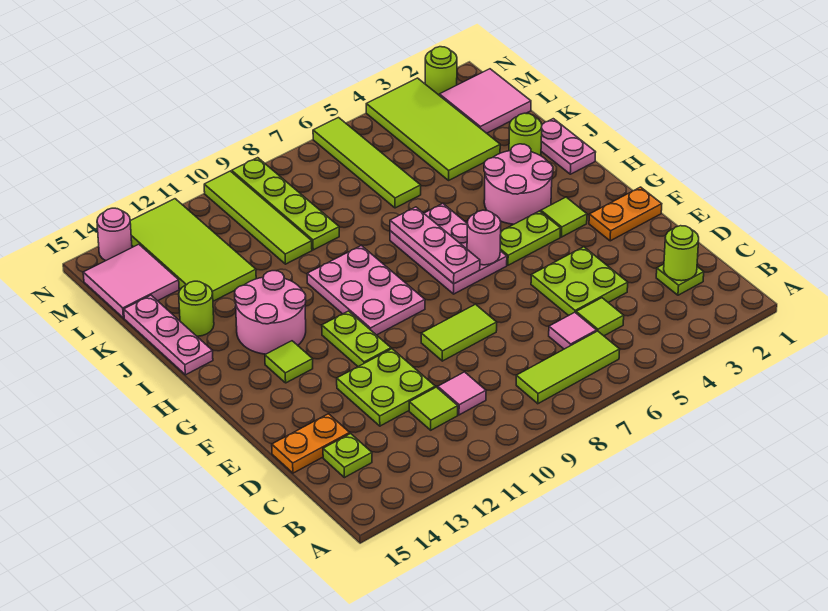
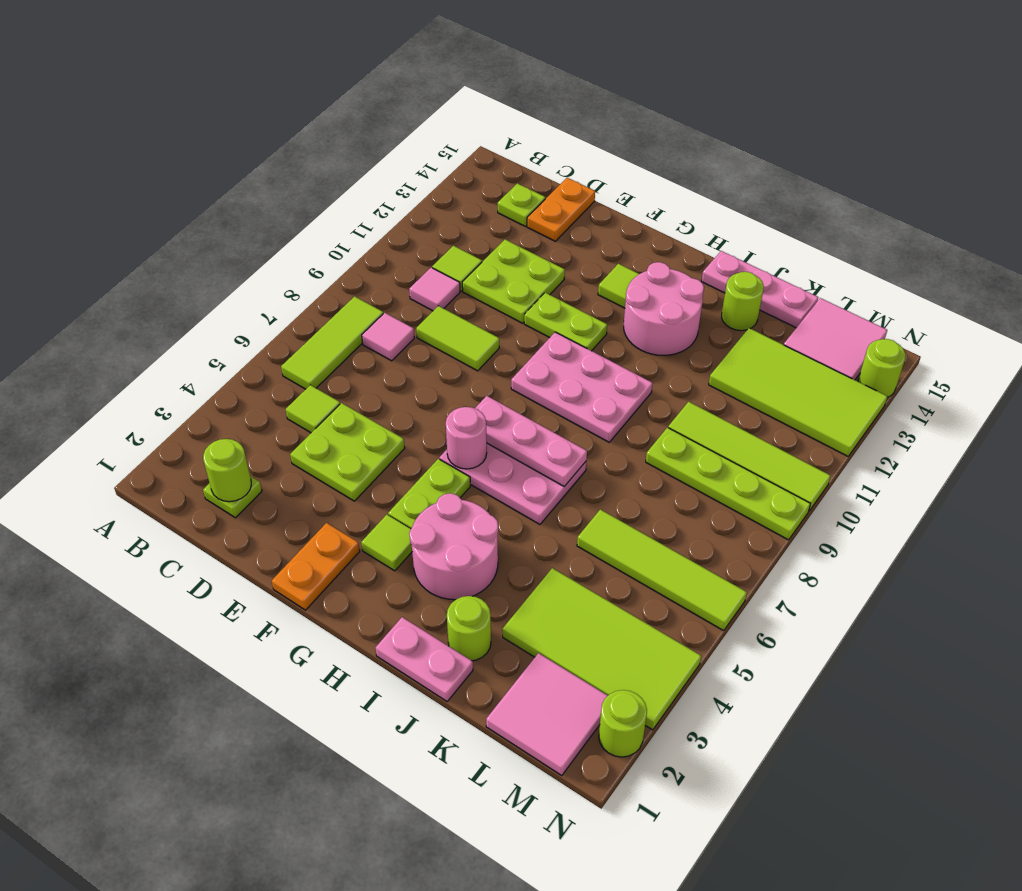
pink 1x1 tile [549,312,597,349] -> pink 1x1 tile moved to [362,313,414,361]
lime 1x2 tile [421,304,497,361] -> lime 1x2 tile turned to [416,306,499,371]
pink 1x1 round brick [97,208,132,261] -> lime 1x1 round brick [858,339,905,397]

